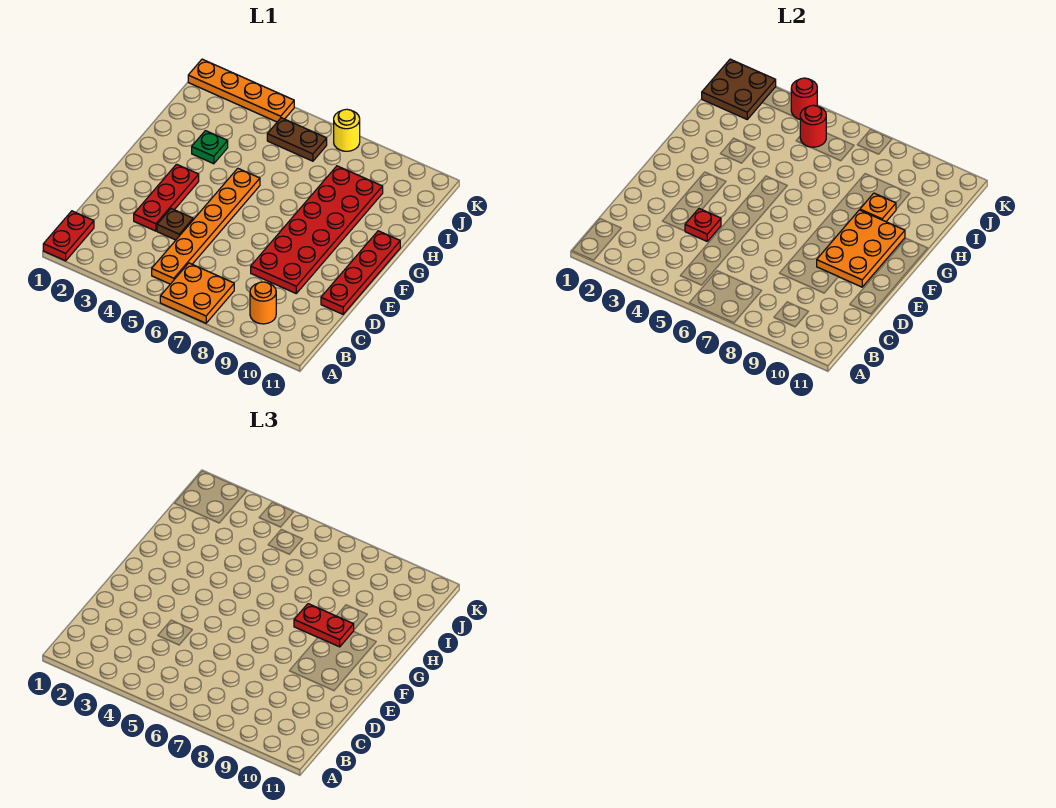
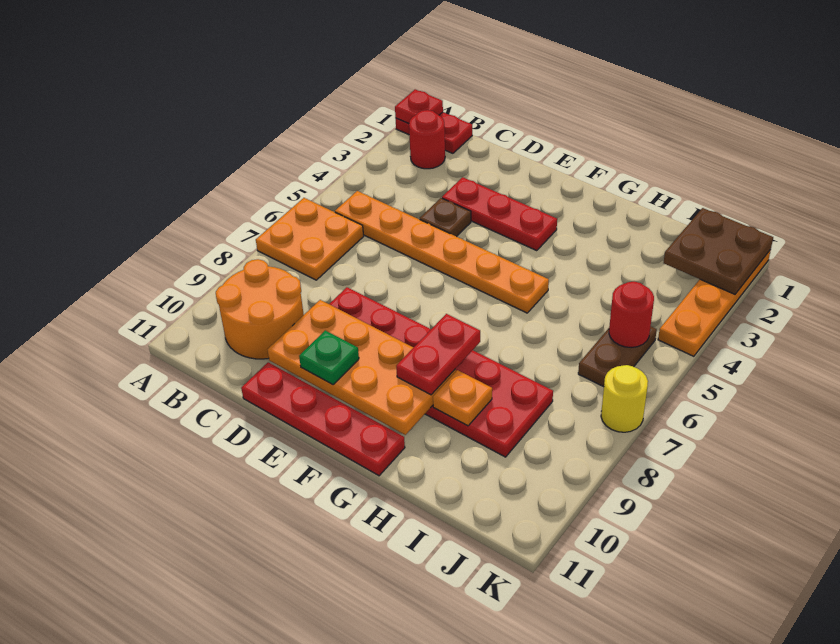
orange 1x1 round brick [250,282,276,324] -> orange 2x2 round brick [216,259,304,359]
red 1x1 plate [685,209,721,241] -> red 1x1 plate moved to [395,89,443,124]
orange 2x3 plate [817,210,905,287] -> orange 2x4 plate [268,300,456,435]
green 1x1 plate [192,131,228,164] -> green 1x1 plate moved to [299,330,359,385]
red 1x1 round brick [791,78,817,119] -> red 1x1 round brick moved to [409,110,445,169]

